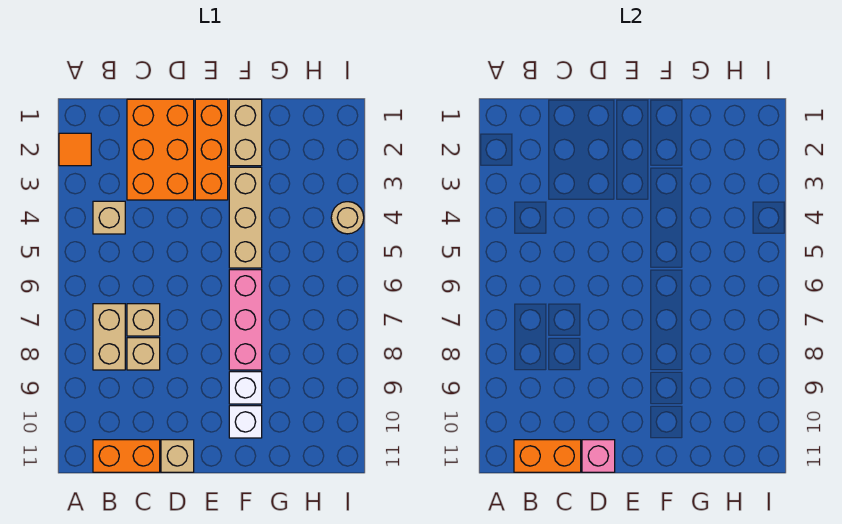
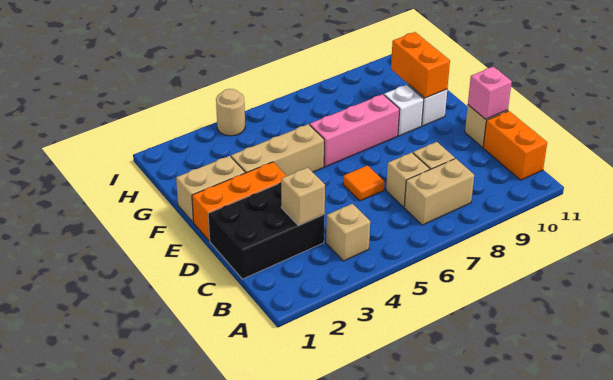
orange 1x1 tile [59,133,91,166] -> orange 1x1 tile moved to [343,165,384,201]
orange 1x2 brick [514,440,581,472] -> orange 1x2 brick moved to [391,32,450,98]
orange 2x3 brick [127,99,194,200] -> black 2x3 brick [208,182,325,279]
none -> tan 1x1 brick [281,167,325,226]

